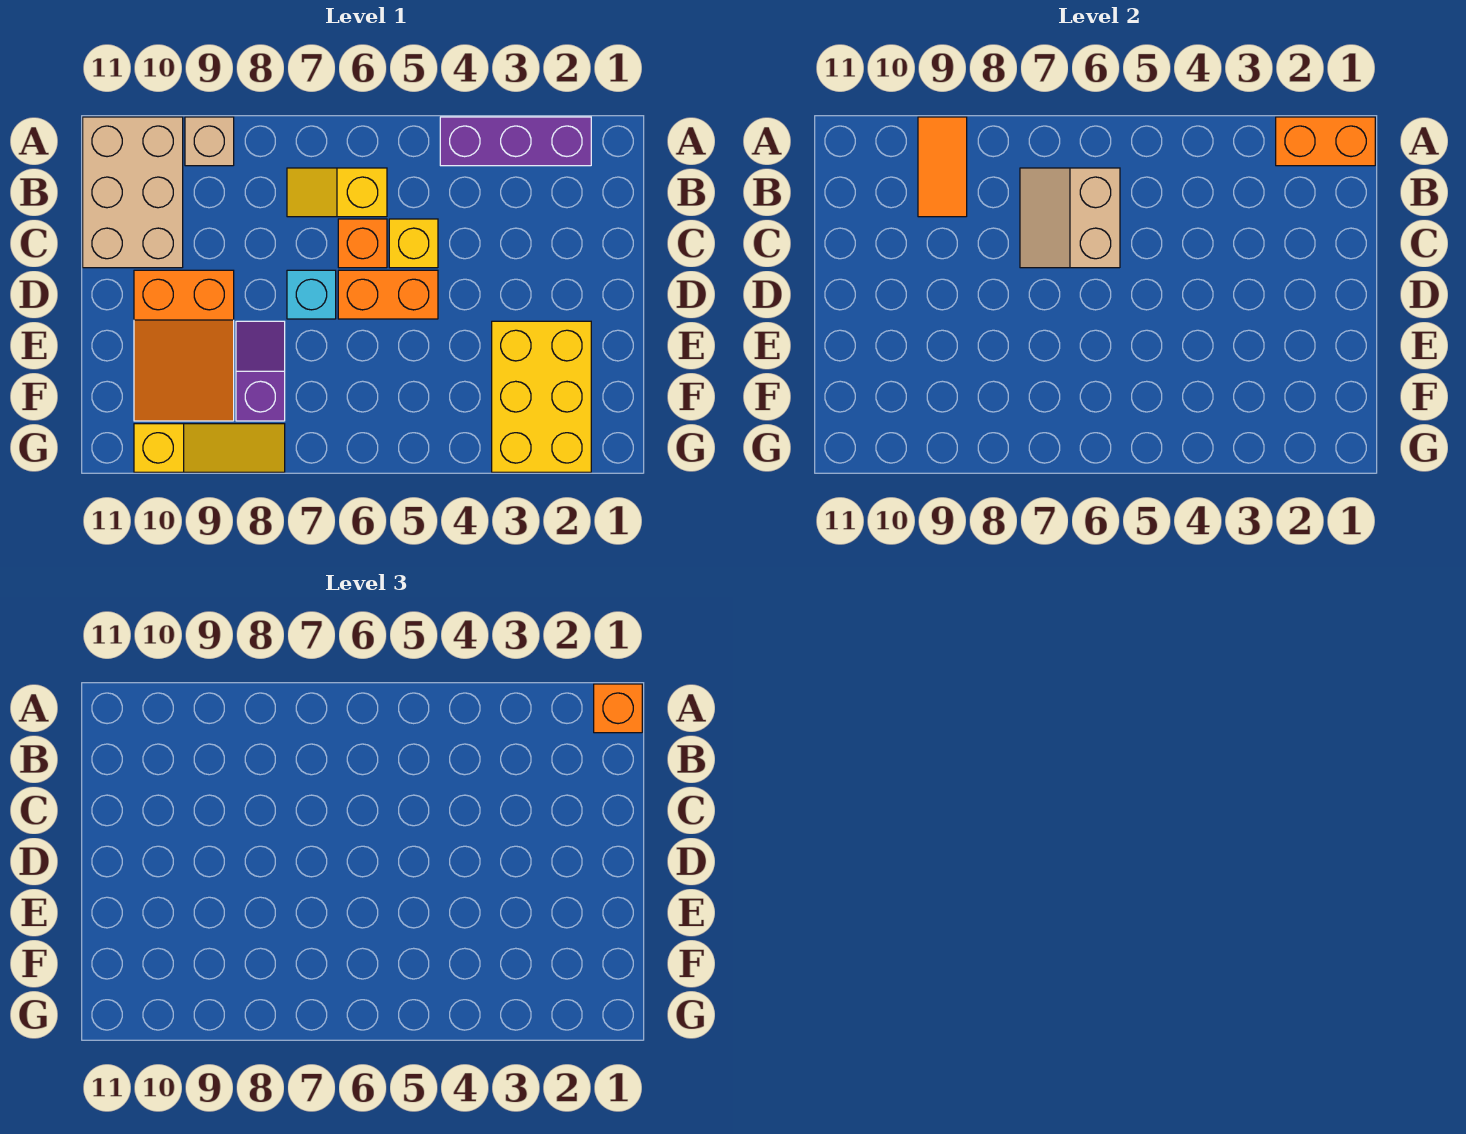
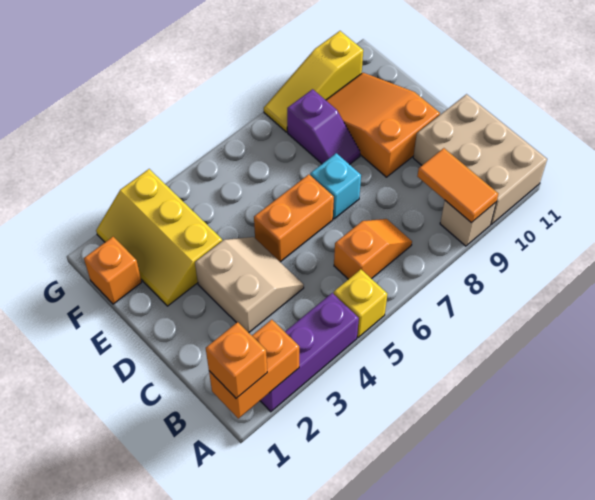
yellow 1x2 slope [287,168,387,217] -> orange 1x2 slope [334,219,412,279]
tan 2x2 slope [1020,168,1120,268] -> tan 2x2 slope moved to [195,237,304,333]
yellow 1x1 brick [389,219,438,268] -> yellow 1x1 brick moved to [334,269,387,338]
orange 1x1 brick [338,219,387,268] -> orange 1x1 brick moved to [84,237,142,304]
yellow 2x3 brick [492,321,591,472] -> yellow 2x3 slope [96,169,222,306]

